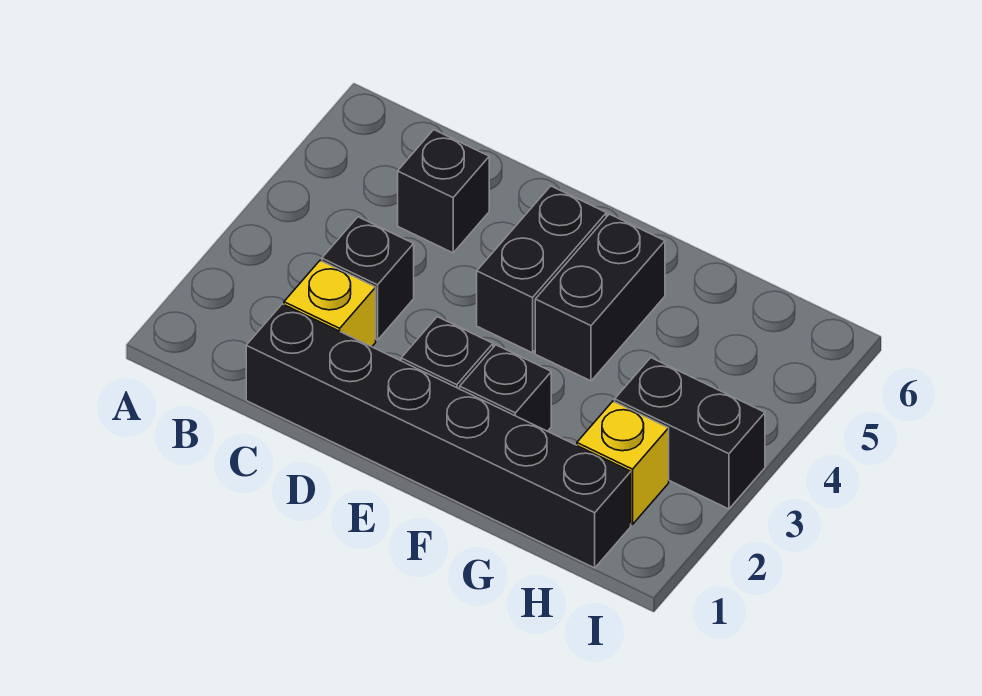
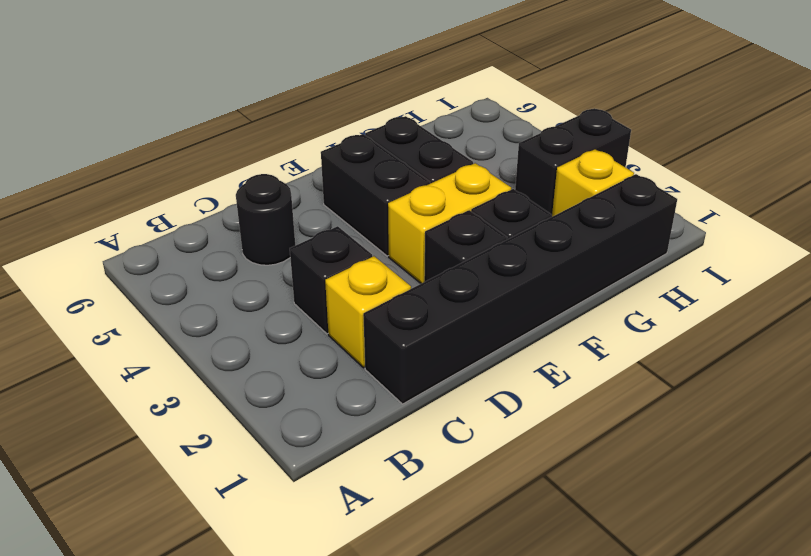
black 1x1 brick [398,130,489,253] -> black 1x1 round brick [236,174,295,265]
none -> yellow 1x2 brick [388,163,511,284]

